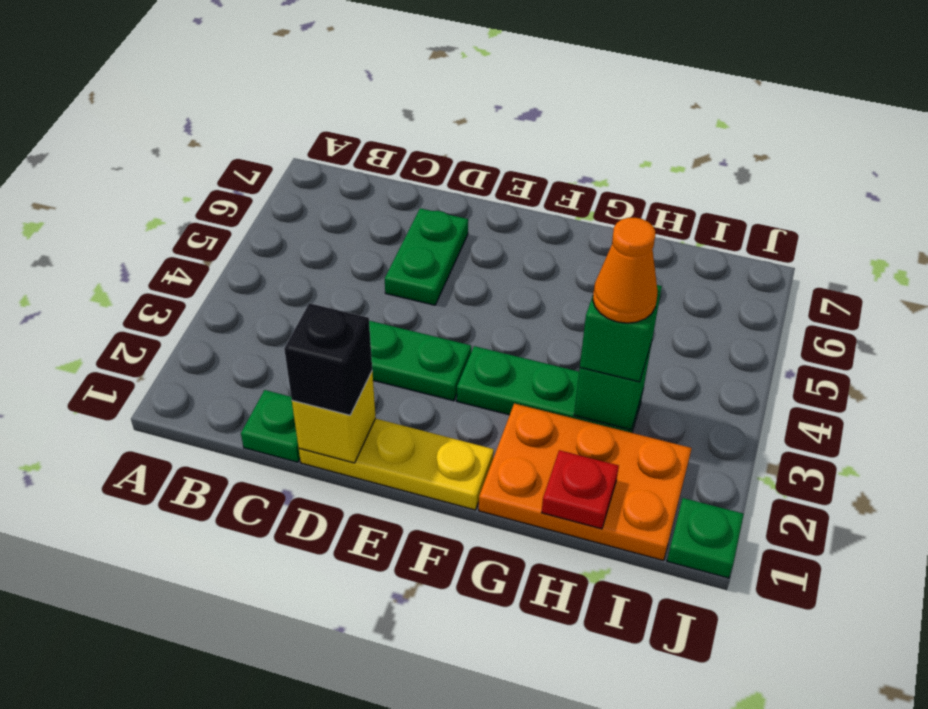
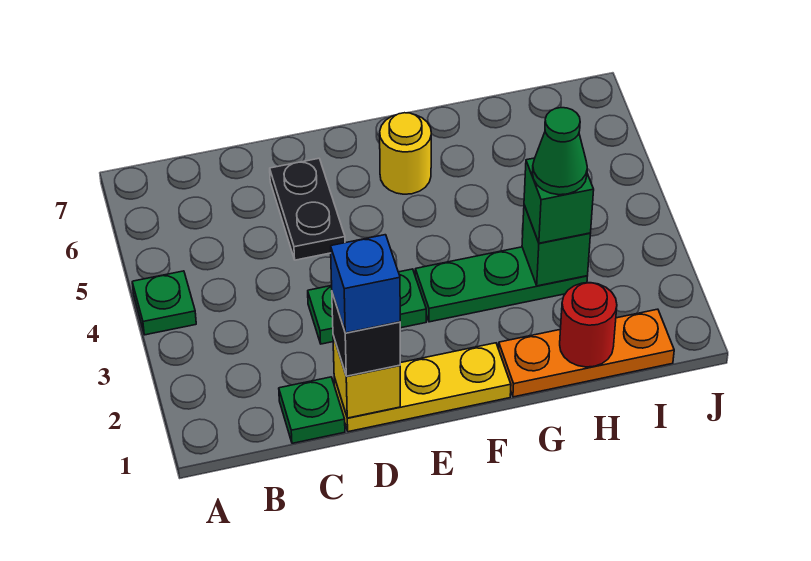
none -> blue 1x1 brick [331,235,400,333]
green 1x2 plate [385,208,468,305] -> black 1x2 plate [270,158,345,260]
none -> yellow 1x1 round brick [380,113,431,194]
orange 2x3 plate [479,404,692,561] -> orange 1x3 plate [499,309,674,397]
red 1x1 plate [542,450,619,529] -> red 1x1 round brick [560,283,617,367]
orange 1x1 cone [593,218,658,323] -> green 1x1 cone [532,108,587,195]
green 1x1 plate [667,498,744,578] -> green 1x1 plate moved to [132,271,196,335]

